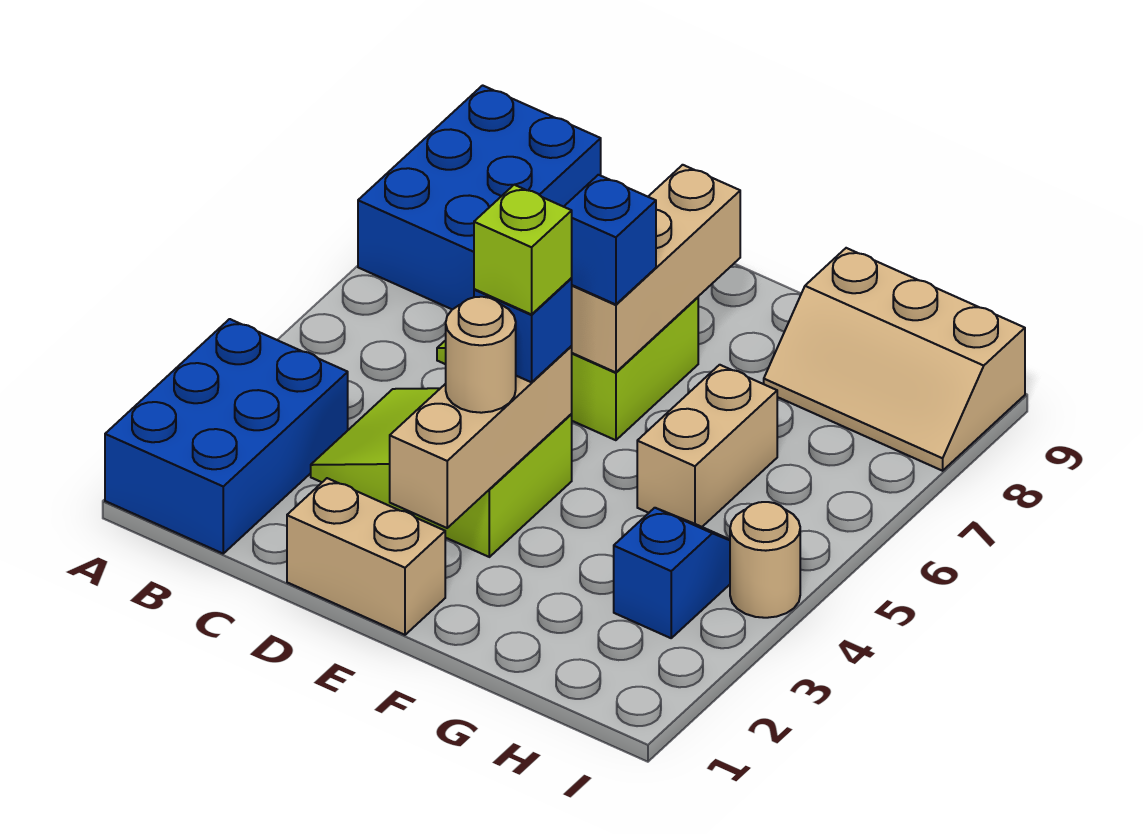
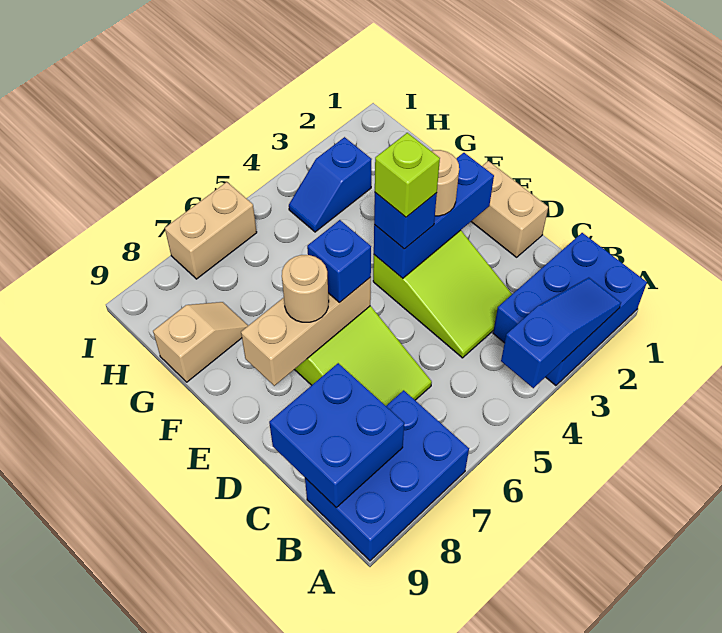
none -> blue 1x3 slope [501,278,621,388]
none -> blue 2x2 brick [269,363,404,507]
tan 1x3 brick [390,346,572,528] -> blue 1x3 brick [374,153,494,278]
tan 1x2 brick [637,365,777,527] -> tan 1x2 brick moved to [165,182,257,279]
tan 2x3 slope [764,248,1025,471] -> tan 1x2 slope [153,302,248,382]
tan 1x1 round brick [730,502,800,618] -> tan 1x1 round brick moved to [282,255,329,322]

